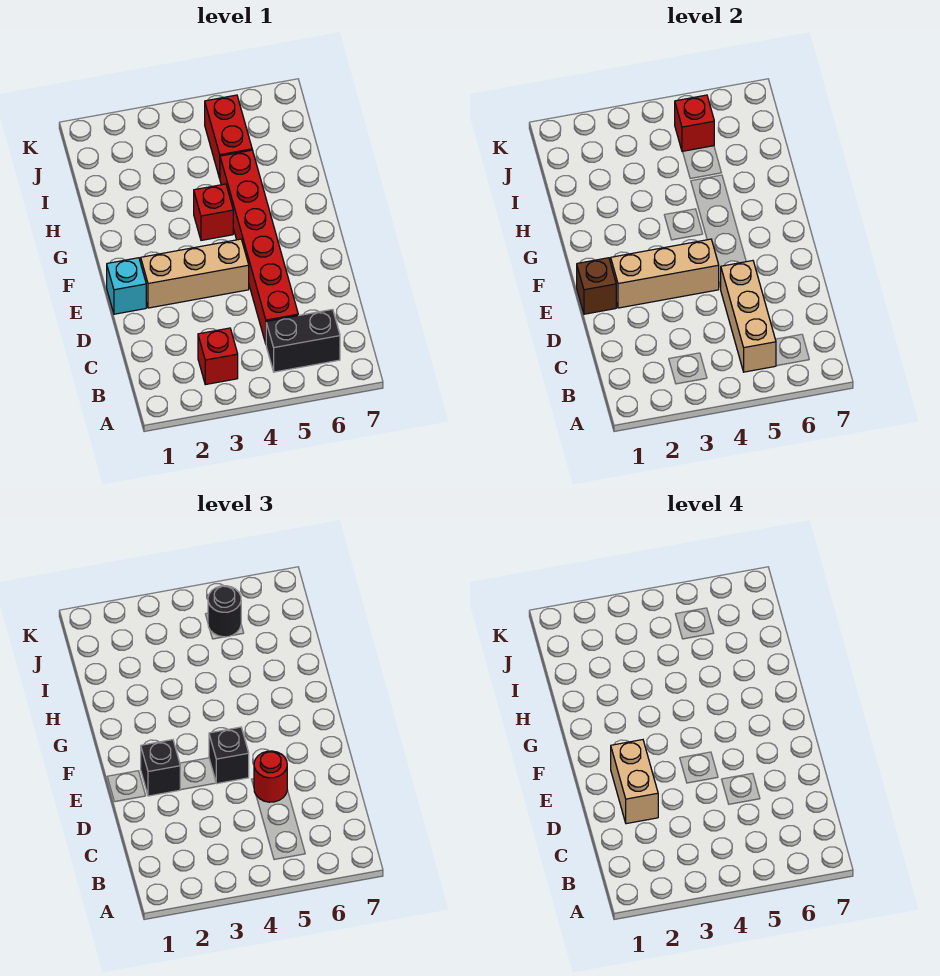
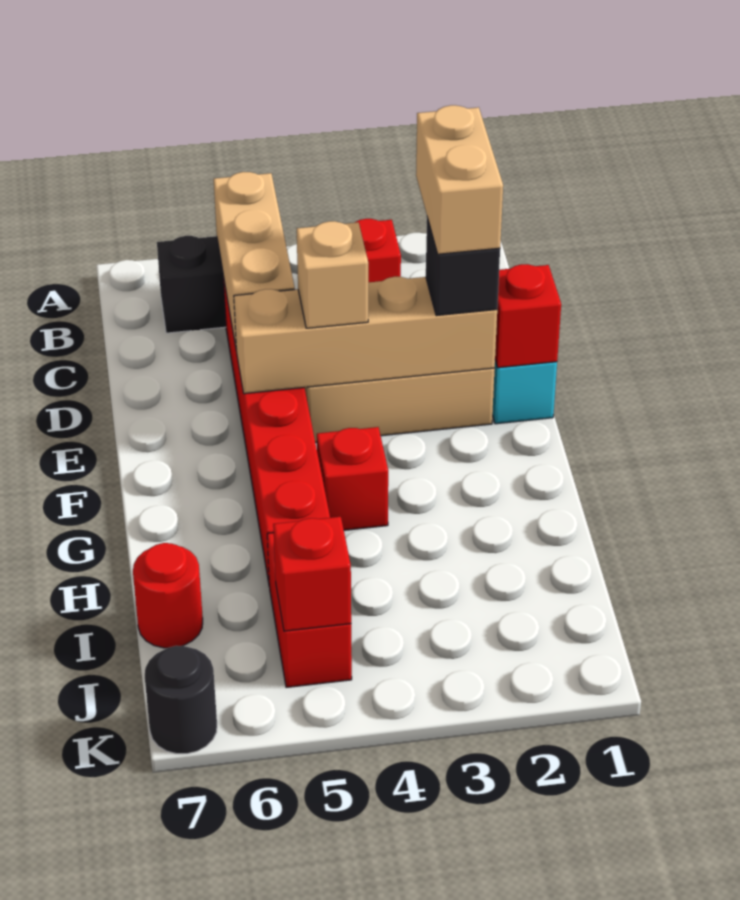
red 1x1 round brick [254,751,287,802] -> red 1x1 round brick moved to [133,543,203,648]
brown 1x1 brick [577,258,616,314] -> red 1x1 brick [495,264,561,368]
tan 1x3 brick [611,239,719,308] -> tan 1x4 brick [234,277,497,394]
black 1x1 brick [209,727,249,784] -> tan 1x1 brick [297,221,368,328]
black 1x1 round brick [208,586,241,637] -> black 1x1 round brick moved to [145,646,217,754]

